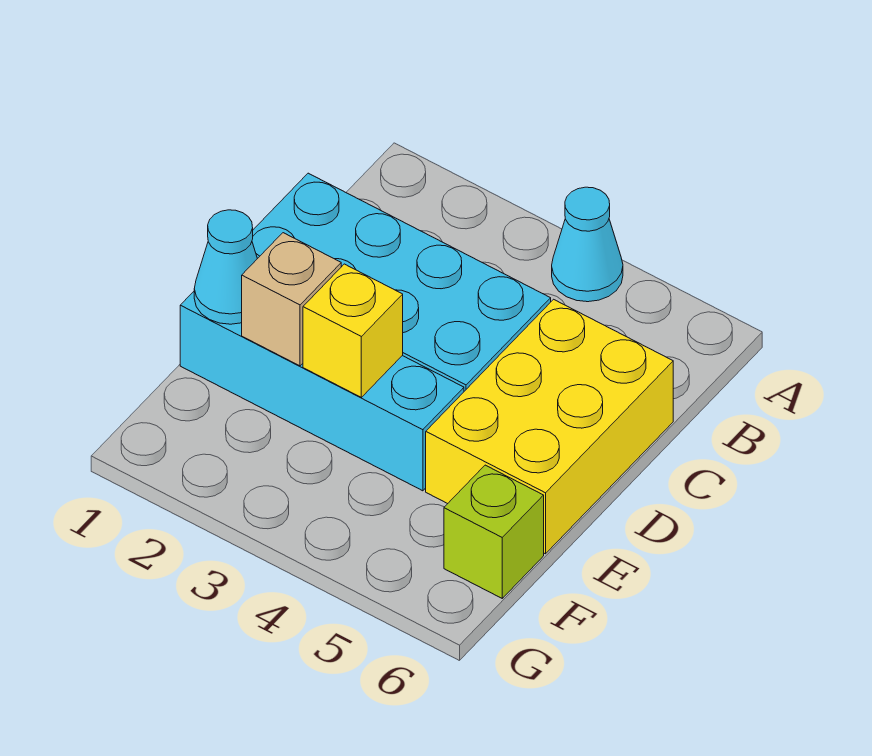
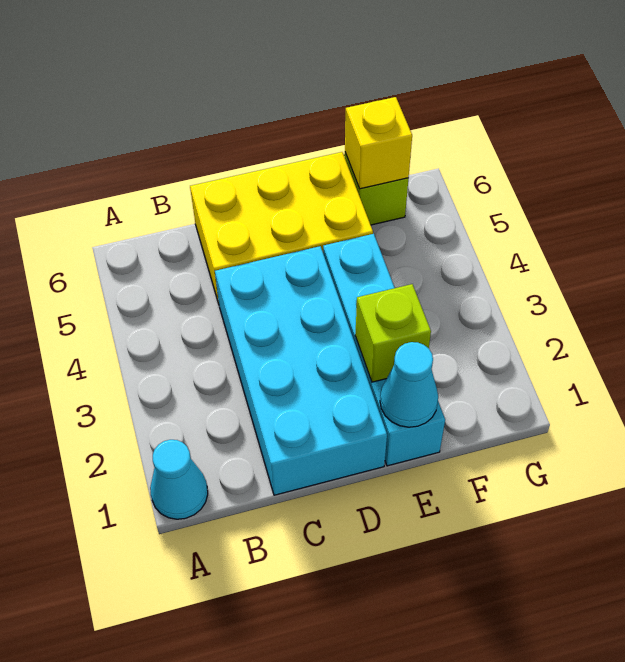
cyan 1x1 cone [552,187,623,302] -> cyan 1x1 cone moved to [150,440,208,519]
tan 1x1 brick [242,233,341,366] -> lime 1x1 brick [355,284,431,382]
yellow 1x1 brick [303,264,403,397] -> yellow 1x1 brick moved to [345,97,412,189]

